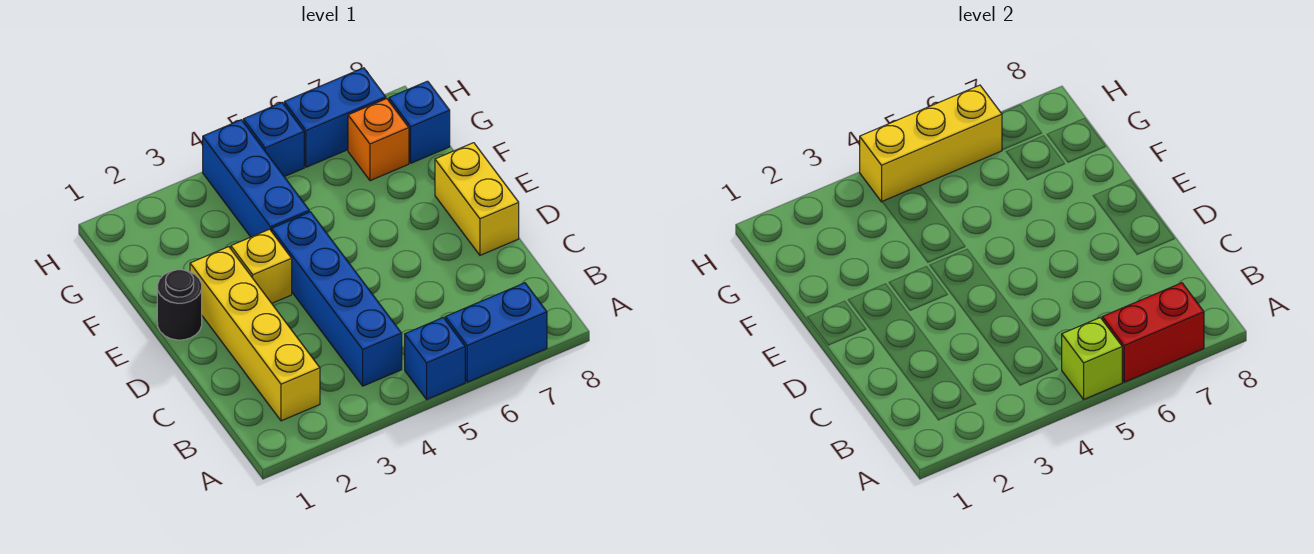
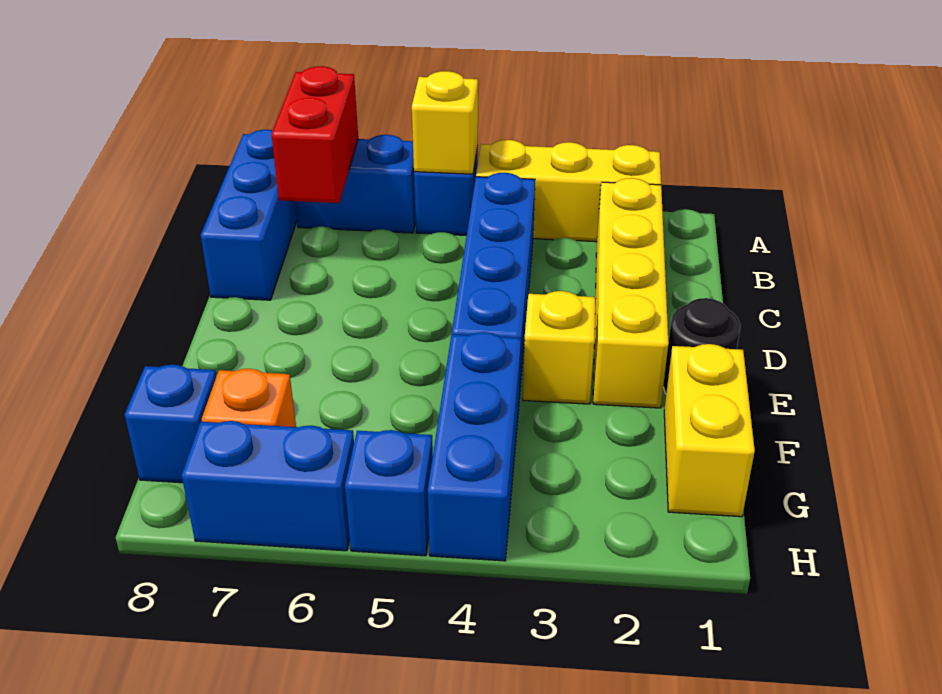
lime 1x1 brick [1062,318,1122,399] -> yellow 1x1 brick [412,71,478,174]
red 1x2 brick [1102,283,1204,382] -> red 1x2 brick turned to [271,66,358,203]
none -> blue 1x3 brick [201,130,297,300]
yellow 1x2 brick [435,143,519,255] -> yellow 1x2 brick moved to [664,344,755,517]
yellow 1x3 brick [860,85,1002,202] -> yellow 1x3 brick moved to [476,140,661,242]

